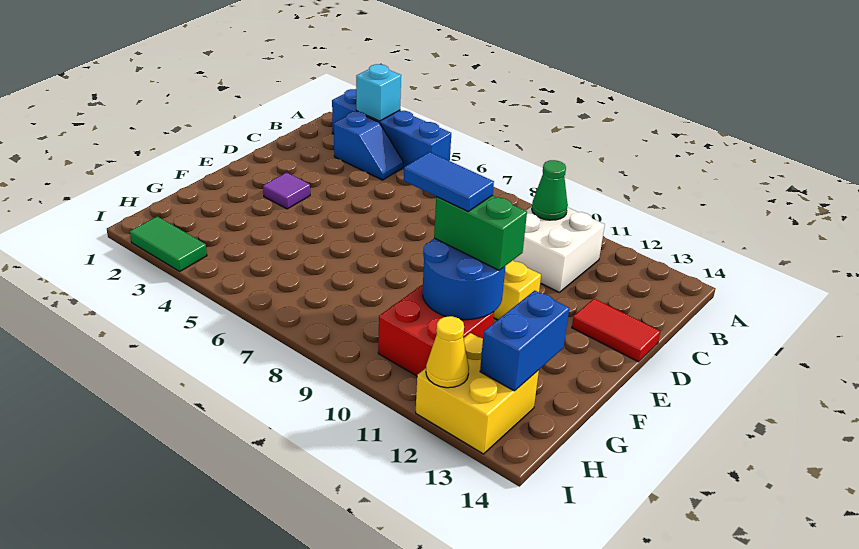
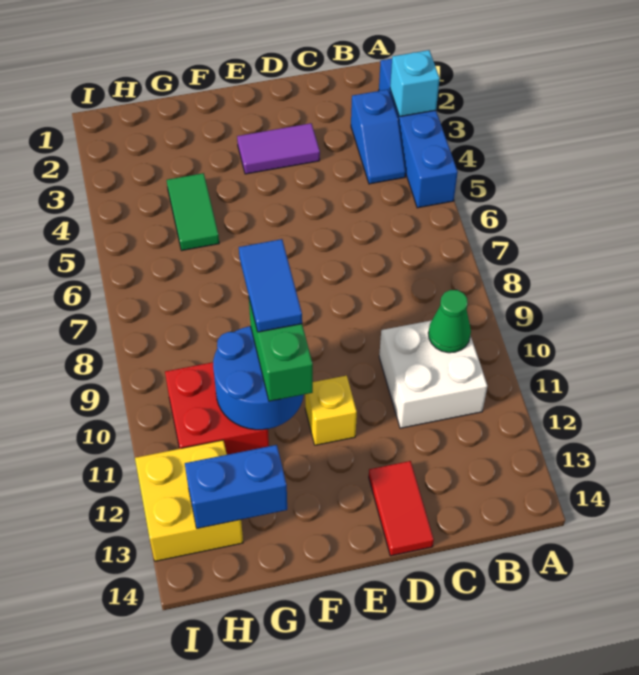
purple 1x1 tile [263,173,310,209] -> purple 1x2 tile [237,123,320,174]
green 1x2 tile [130,216,207,271] -> green 1x2 tile moved to [167,173,219,251]
yellow 1x1 cone [426,316,469,388] -> none

